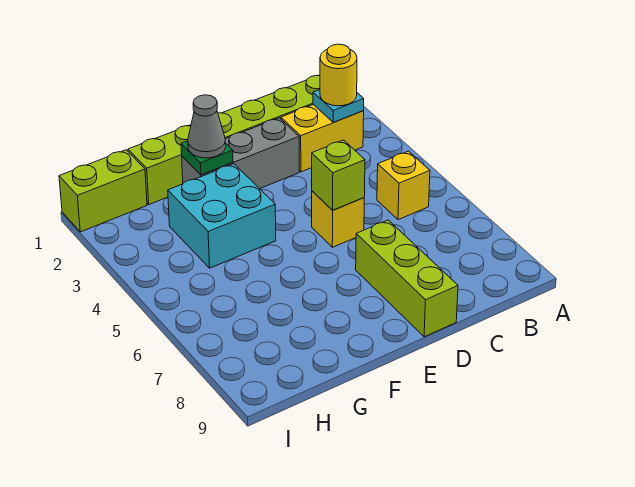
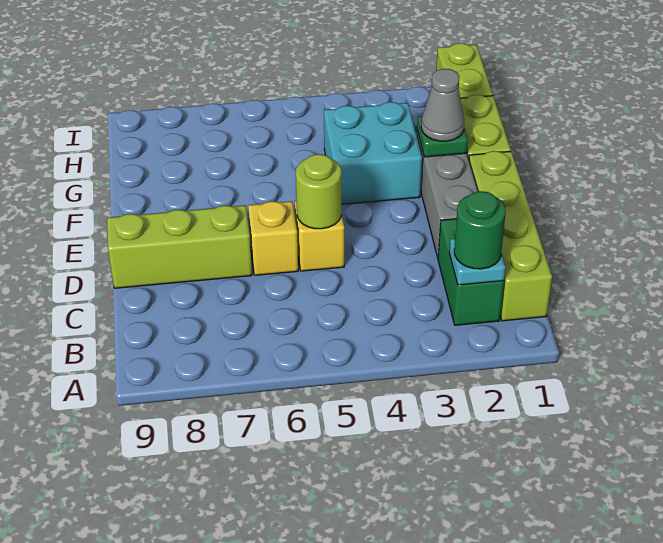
yellow 1x2 brick [281,105,364,172] -> green 1x2 brick [438,219,504,325]
yellow 1x1 round brick [320,44,357,106] -> green 1x1 round brick [454,191,506,269]
yellow 1x1 brick [377,151,430,220] -> yellow 1x1 brick moved to [248,201,298,275]
lime 1x1 brick [312,140,365,210] -> lime 1x1 round brick [296,154,341,229]

